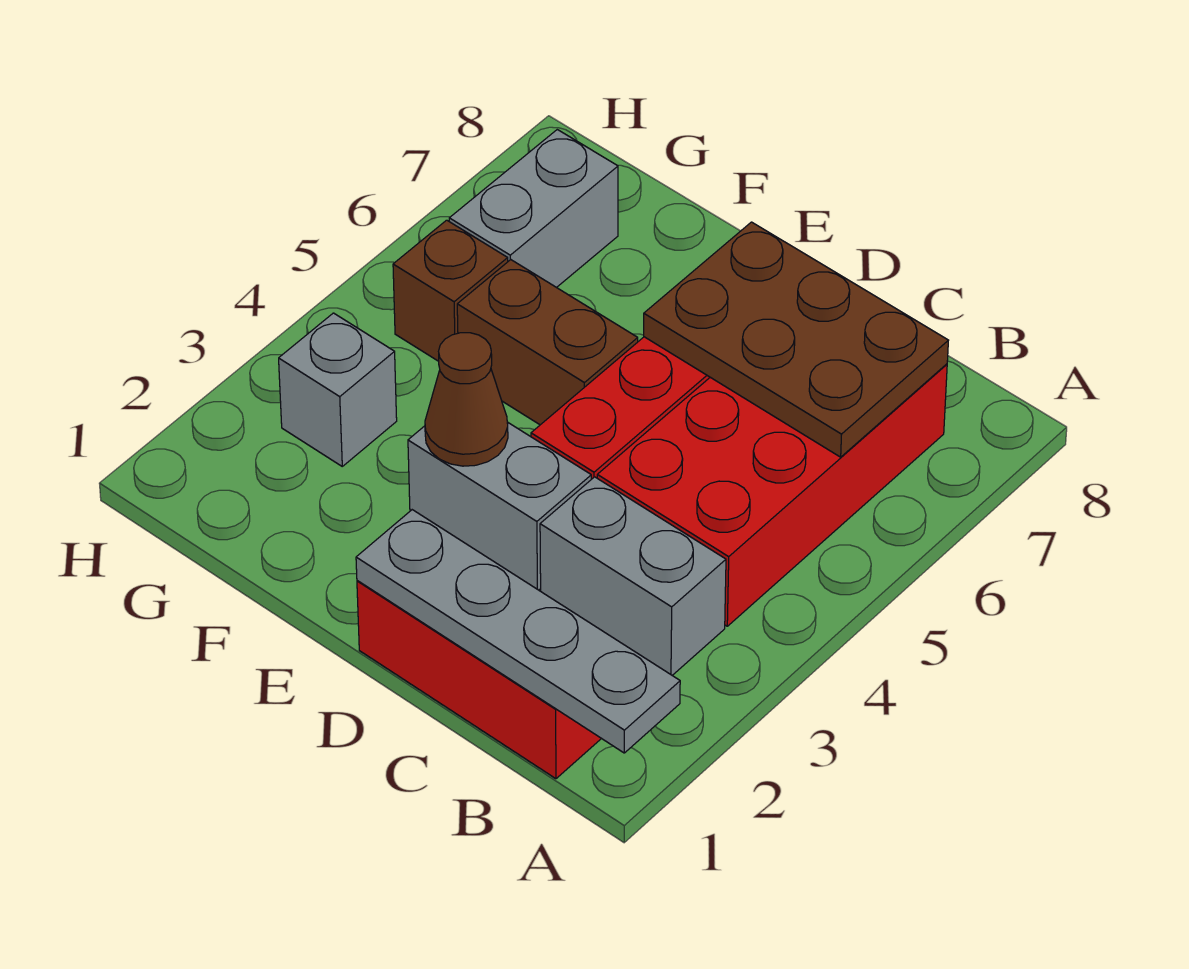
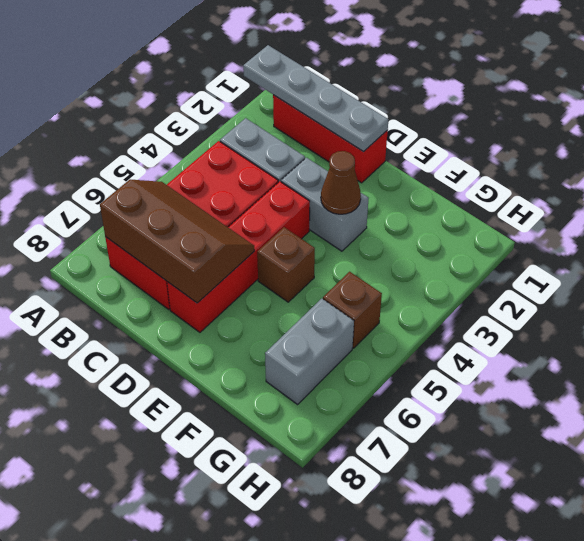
brown 2x3 plate [644,222,948,457] -> brown 2x3 slope [100,179,254,303]
brown 1x2 brick [457,260,638,425] -> brown 1x1 brick [257,227,315,302]
grey 1x1 brick [279,313,397,466] -> none

